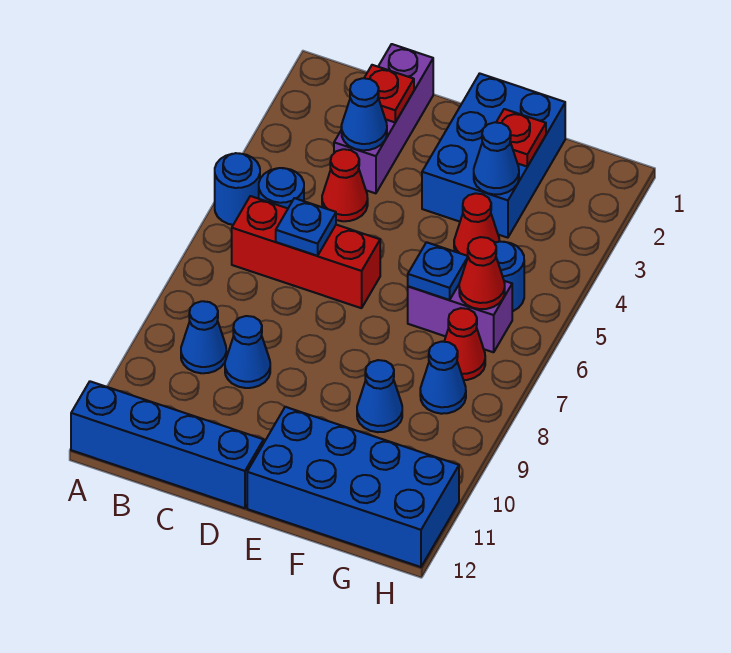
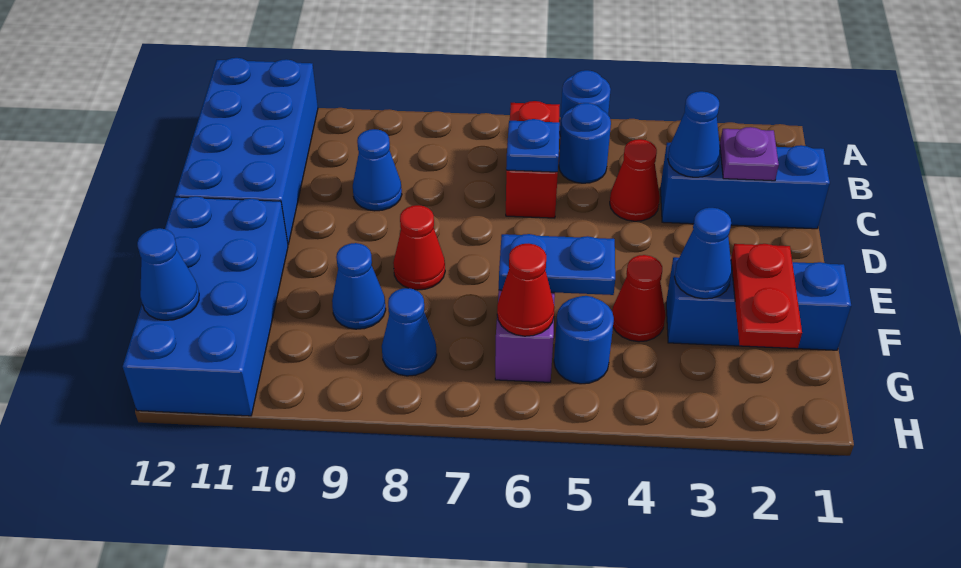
blue 1x4 brick [71,381,264,508] -> blue 2x4 brick [175,58,318,244]
red 1x3 brick [232,196,380,308] -> red 1x2 brick [506,101,560,218]
blue 1x1 cone [181,301,226,373] -> blue 1x1 cone moved to [137,228,199,320]
purple 1x3 brick [334,44,433,193] -> blue 1x3 brick [660,143,830,229]
red 1x1 plate [364,65,414,122] -> purple 1x1 plate [720,127,779,181]
blue 2x3 brick [422,73,565,238] -> blue 1x3 brick [666,257,851,350]
red 1x1 plate [496,109,546,166] -> red 1x2 plate [731,244,802,348]
blue 1x1 plate [408,242,468,300] -> blue 1x2 plate [499,234,615,295]
red 1x1 cone [444,308,485,380] -> red 1x1 cone moved to [393,205,445,290]

